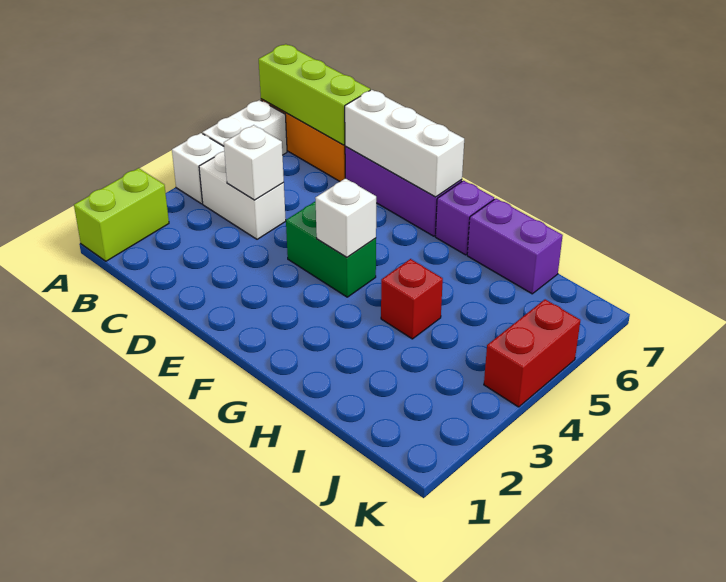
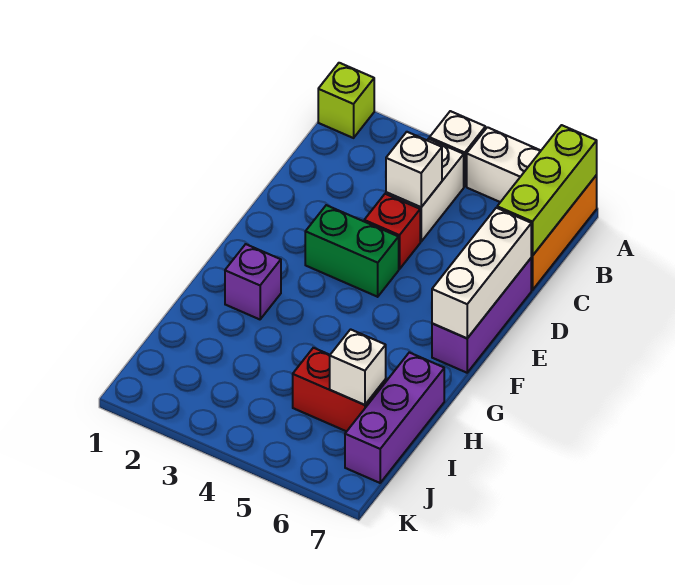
lime 1x2 brick [74,168,169,261] -> lime 1x1 brick [318,63,374,138]
green 1x2 brick [286,202,376,297] -> green 1x2 brick turned to [305,205,399,297]
white 1x1 brick [315,178,376,257] -> white 1x1 brick moved to [330,329,386,405]
purple 1x1 brick [435,181,494,255] -> purple 1x1 brick moved to [225,244,281,319]
red 1x1 brick [381,259,443,339] -> red 1x1 brick moved to [364,194,420,269]
purple 1x2 brick [467,199,563,294] -> purple 1x3 brick [345,352,444,483]
red 1x2 brick [484,299,580,407] -> red 1x2 brick moved to [293,348,386,431]

